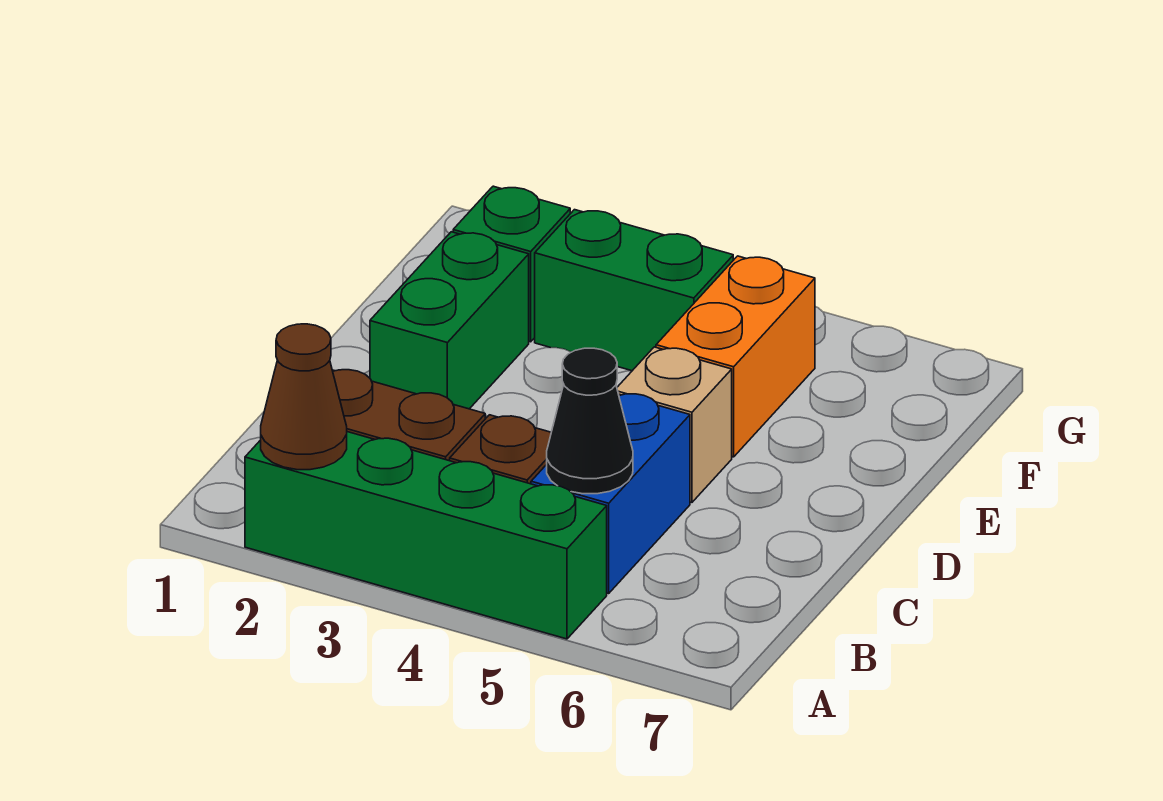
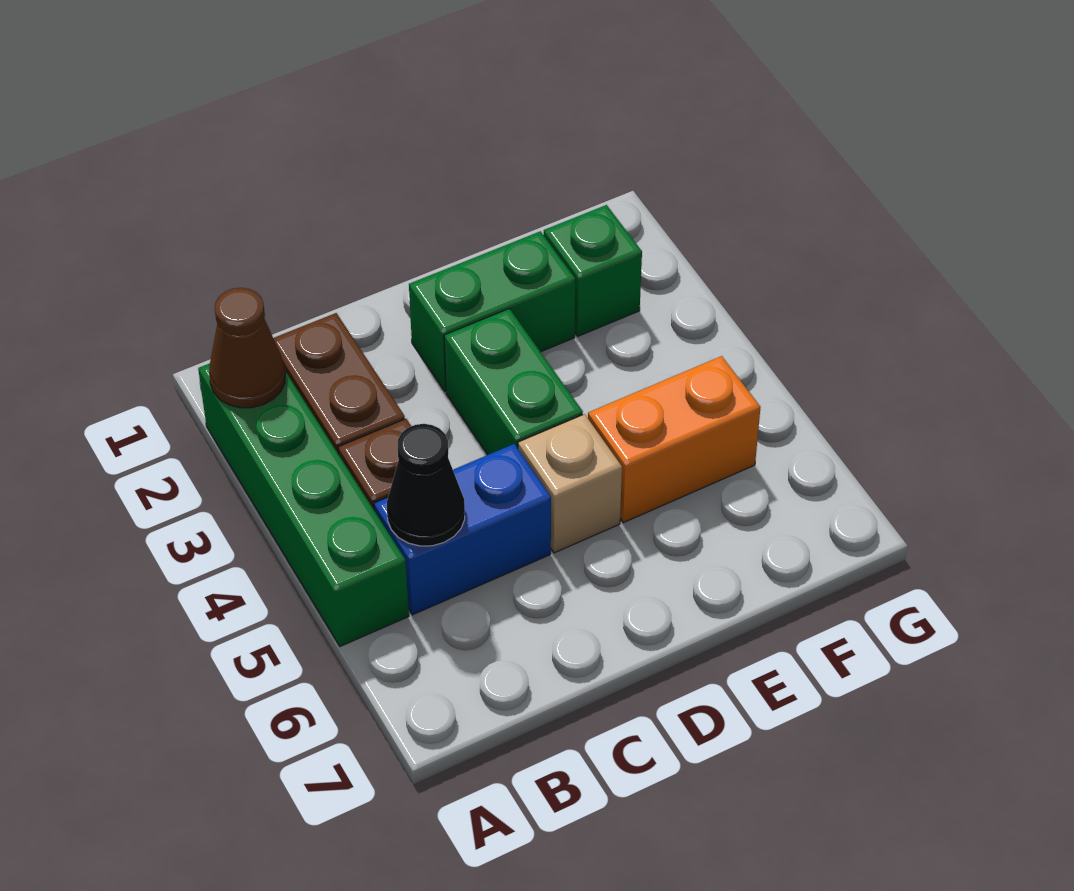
green 1x2 brick [535,210,733,371] -> green 1x2 brick moved to [444,309,583,455]

